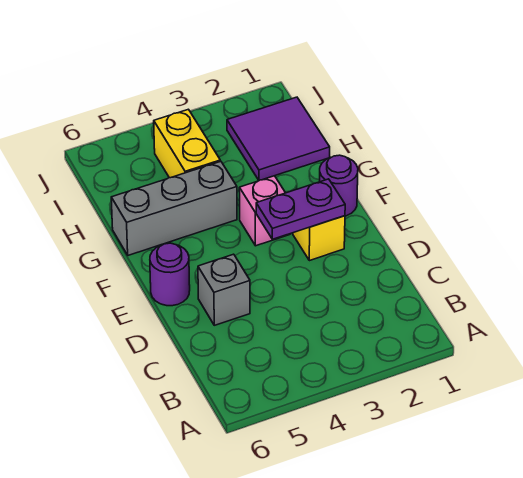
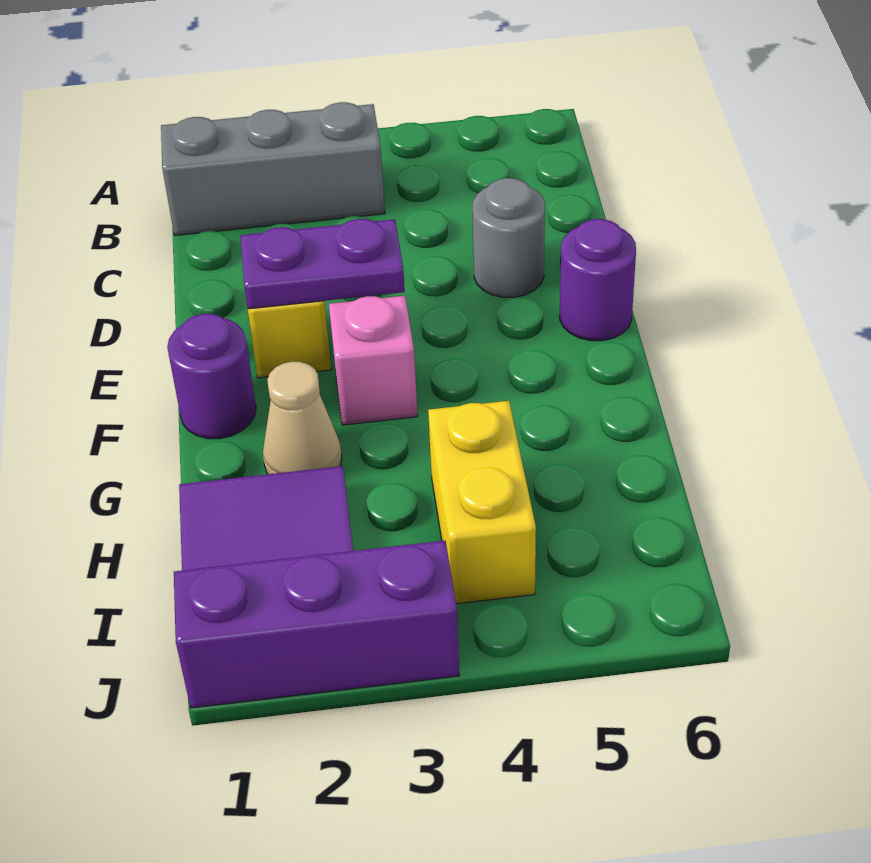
grey 1x1 brick [198,254,250,325] -> grey 1x1 round brick [472,178,545,297]
none -> tan 1x1 cone [263,362,342,474]
grey 1x3 brick [111,161,237,255] -> grey 1x3 brick moved to [161,102,385,235]
none -> purple 1x3 brick [174,541,459,708]

